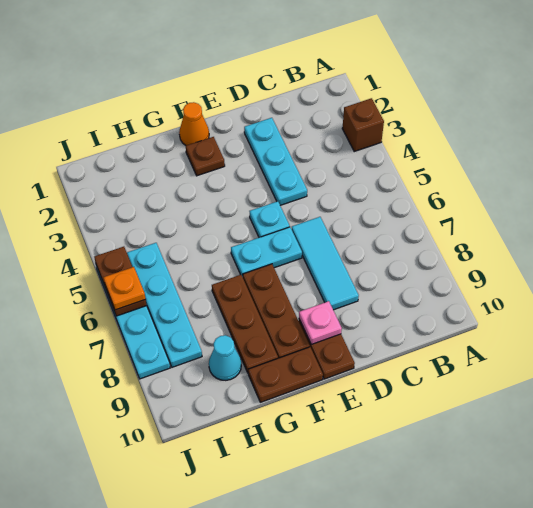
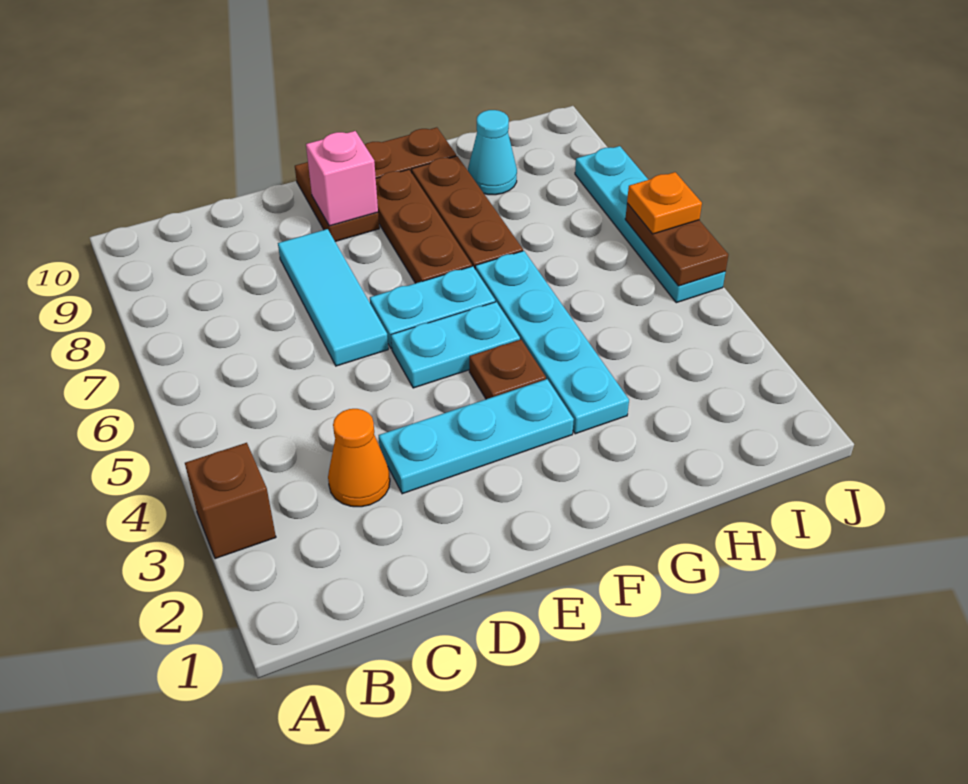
cyan 1x3 plate [244,118,307,205] -> cyan 1x3 plate turned to [379,379,574,494]
cyan 1x1 plate [250,201,290,237] -> cyan 1x2 plate [391,302,520,388]
pink 1x1 plate [299,301,342,345] -> pink 1x1 brick [306,131,378,226]
orange 1x1 cone [179,102,209,146] -> orange 1x1 cone moved to [328,409,390,507]
brown 1x1 plate [186,137,225,176] -> brown 1x1 plate moved to [469,340,546,399]
cyan 1x4 plate [127,243,202,367] -> cyan 1x4 plate moved to [475,251,629,434]

